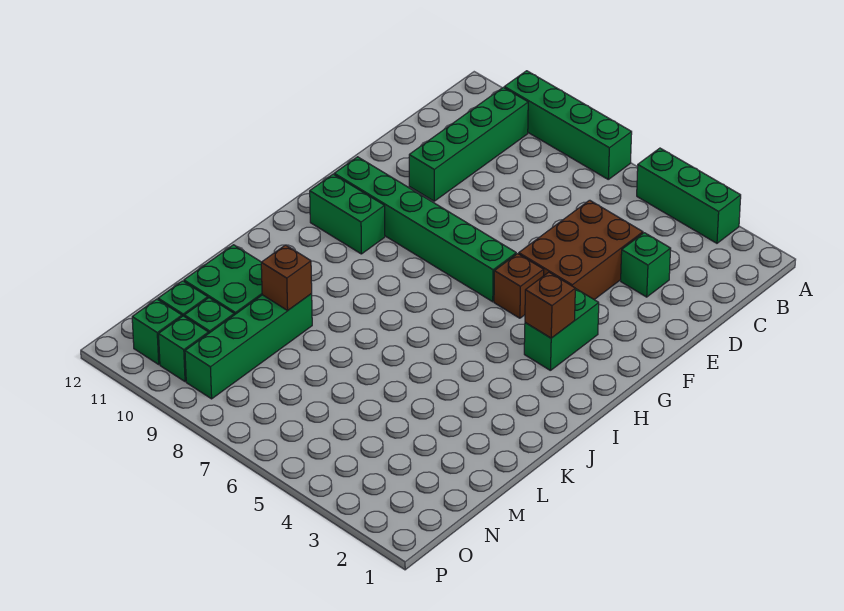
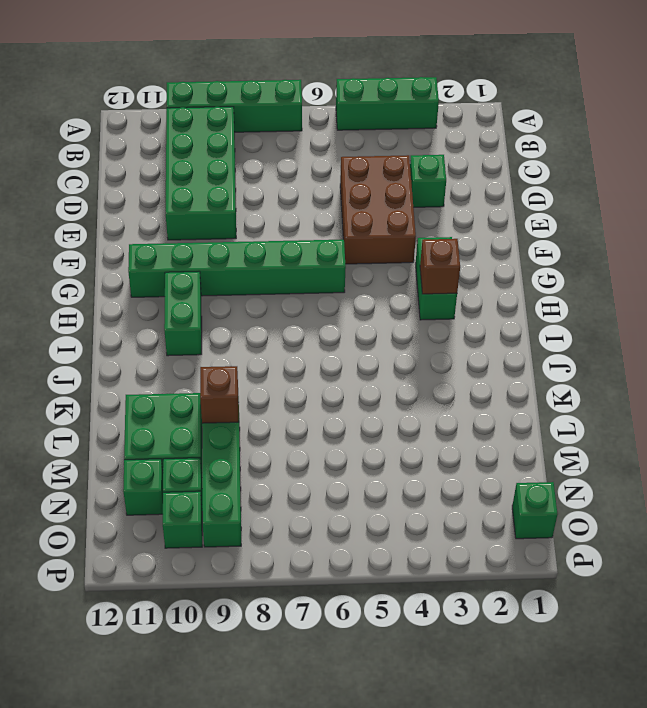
green 1x4 brick [409,87,528,201] -> green 2x4 brick [166,107,236,240]
brown 1x1 brick [494,254,544,318] -> none
green 1x2 brick [310,174,385,254] -> green 1x2 brick turned to [164,272,202,356]
green 1x1 brick [132,299,182,364] -> green 1x1 brick moved to [512,482,557,539]

